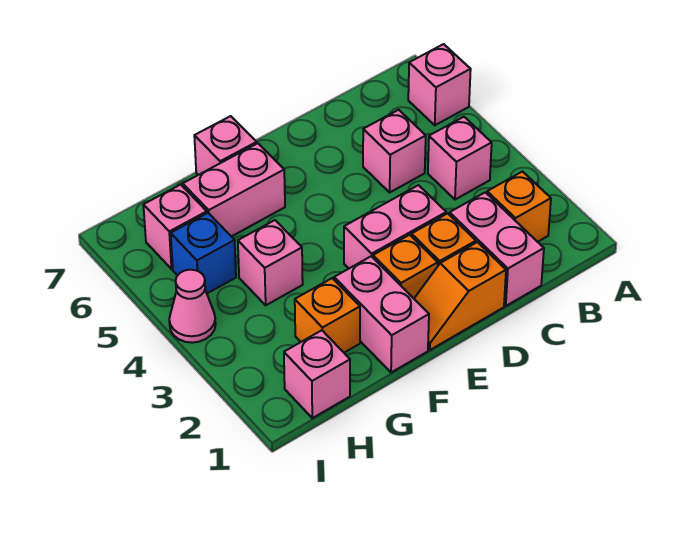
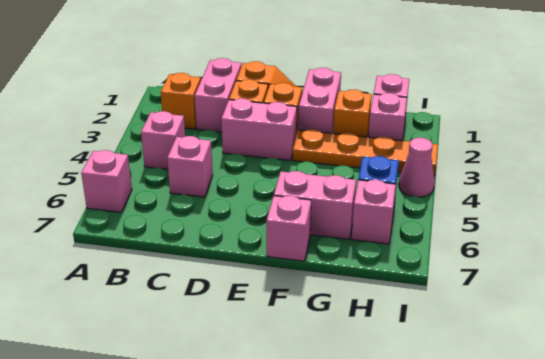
none -> orange 1x4 plate [293,129,438,176]
pink 1x1 brick [238,220,303,305] -> pink 1x1 brick moved to [368,93,407,141]

